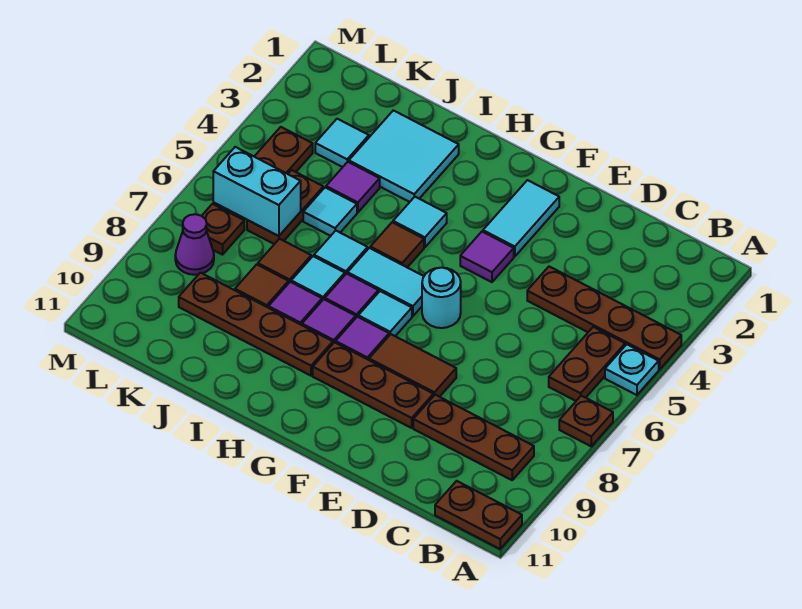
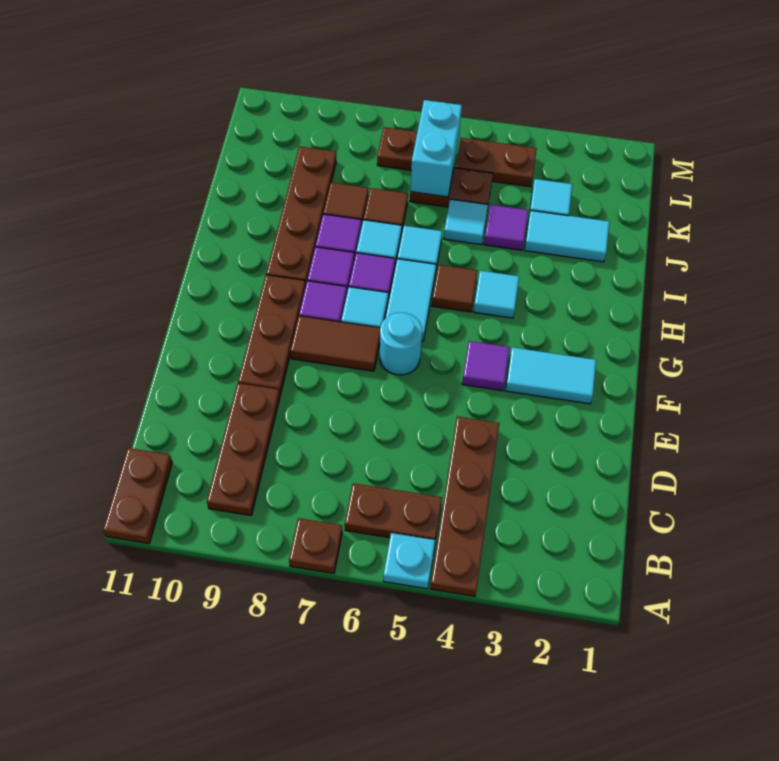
brown 1x2 tile [369,334,456,397] -> brown 1x2 tile turned to [290,316,380,371]
cyan 2x2 tile [349,110,459,202] -> cyan 1x2 tile [524,210,609,262]
purple 1x1 cone [175,214,214,275] -> none

